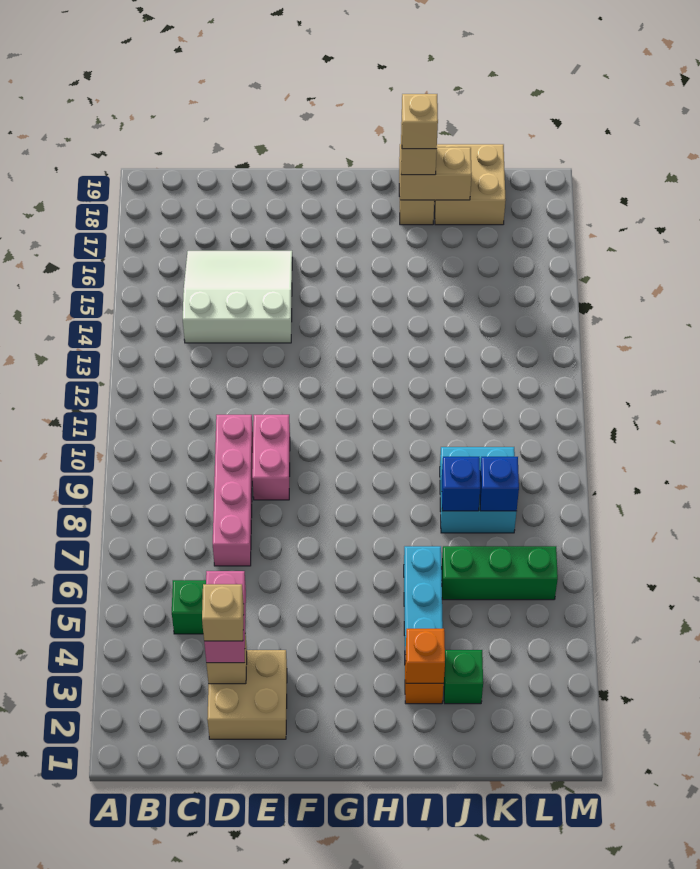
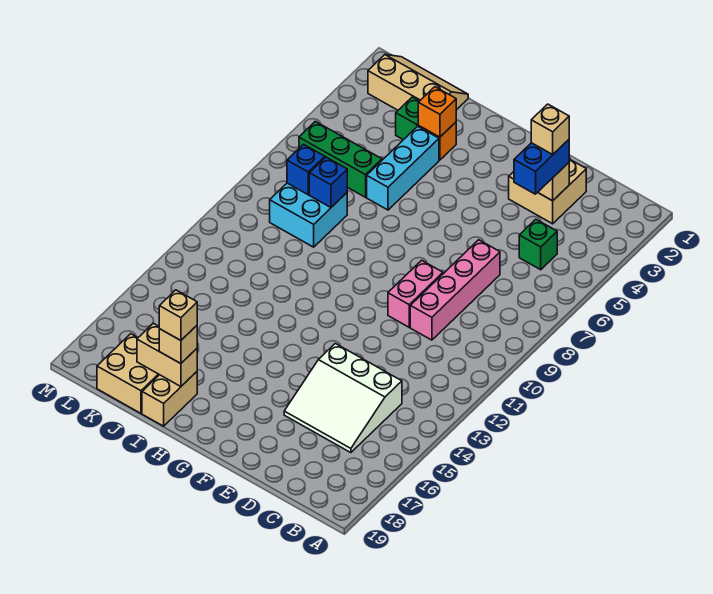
pink 1x2 brick [204,571,246,663] -> blue 1x2 brick [514,140,569,194]
none -> tan 2x3 slope [368,55,468,110]

